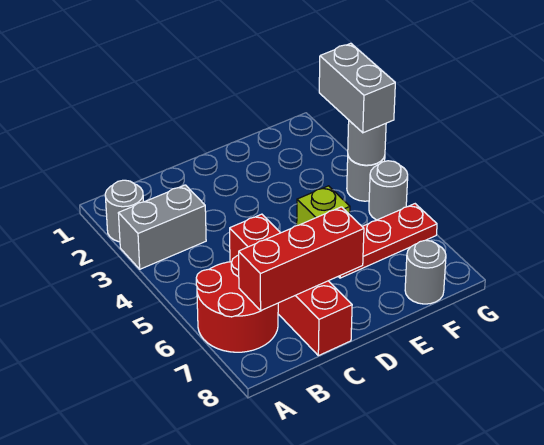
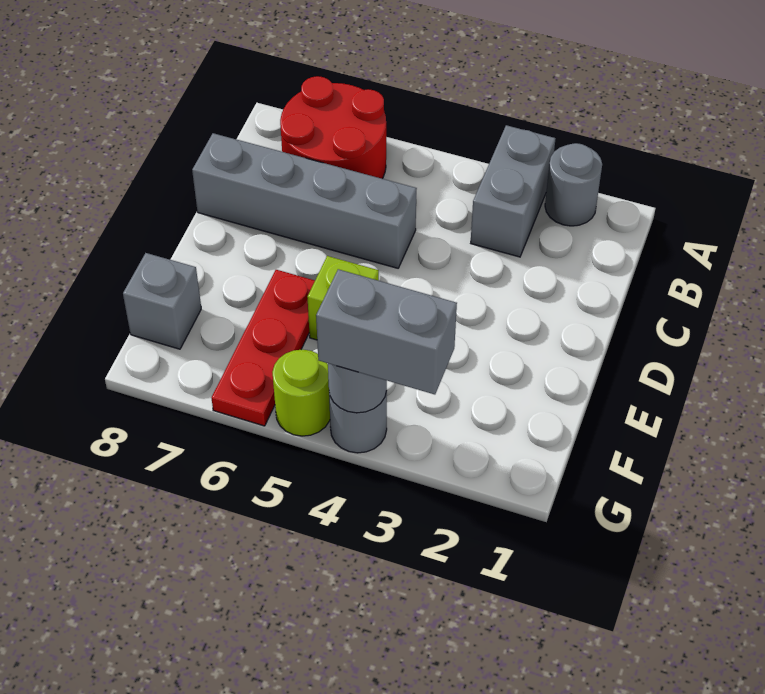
red 1x3 brick [239,207,364,311] -> none
red 1x4 brick [230,214,352,356] -> grey 1x4 brick [192,133,417,268]
grey 1x1 round brick [405,240,446,304] -> grey 1x1 brick [123,253,201,349]
grey 1x1 round brick [369,161,408,220] -> lime 1x1 round brick [272,349,330,436]

